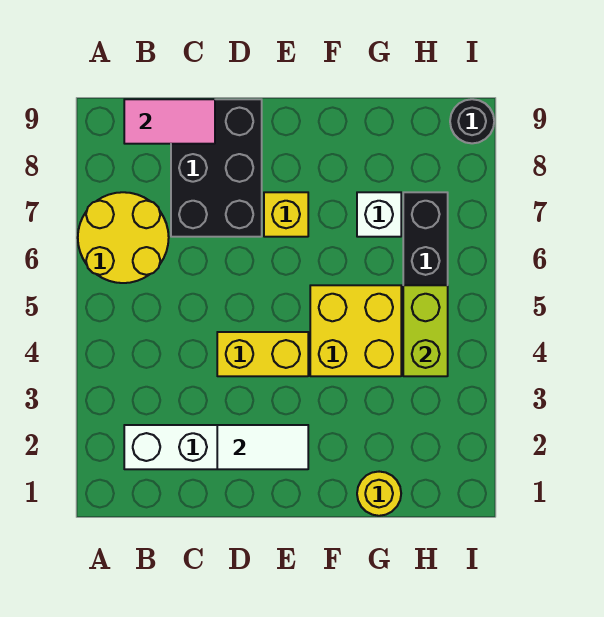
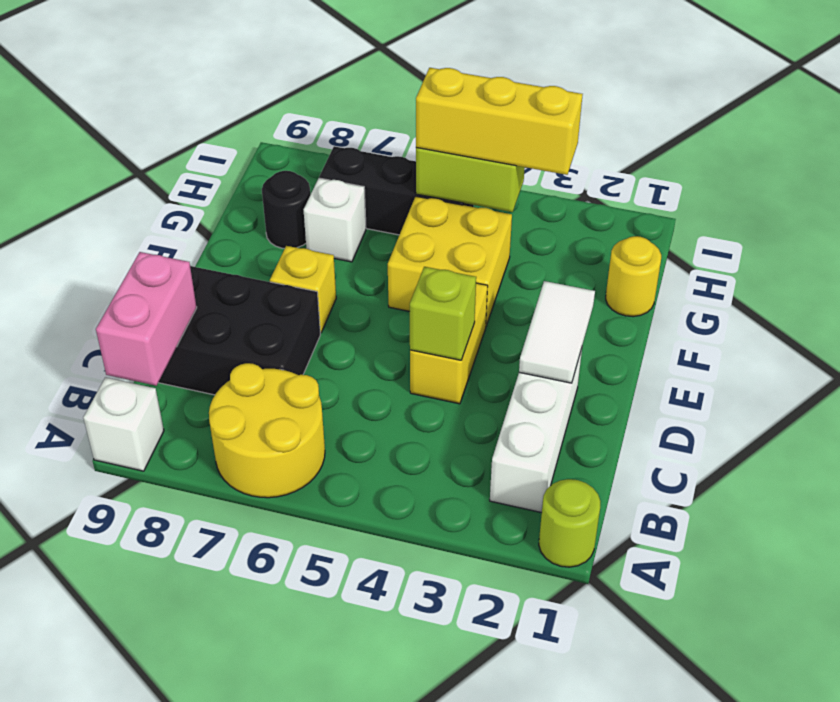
none -> lime 1x1 round brick [539,479,600,567]
none -> white 1x1 brick [83,377,164,471]
pink 1x2 tile [124,99,215,144] -> pink 1x2 brick [96,252,197,386]
none -> lime 1x1 brick [410,267,476,360]
none -> yellow 1x3 brick [416,68,583,175]
black 1x1 round brick [450,99,494,143] -> black 1x1 round brick moved to [262,171,310,248]

